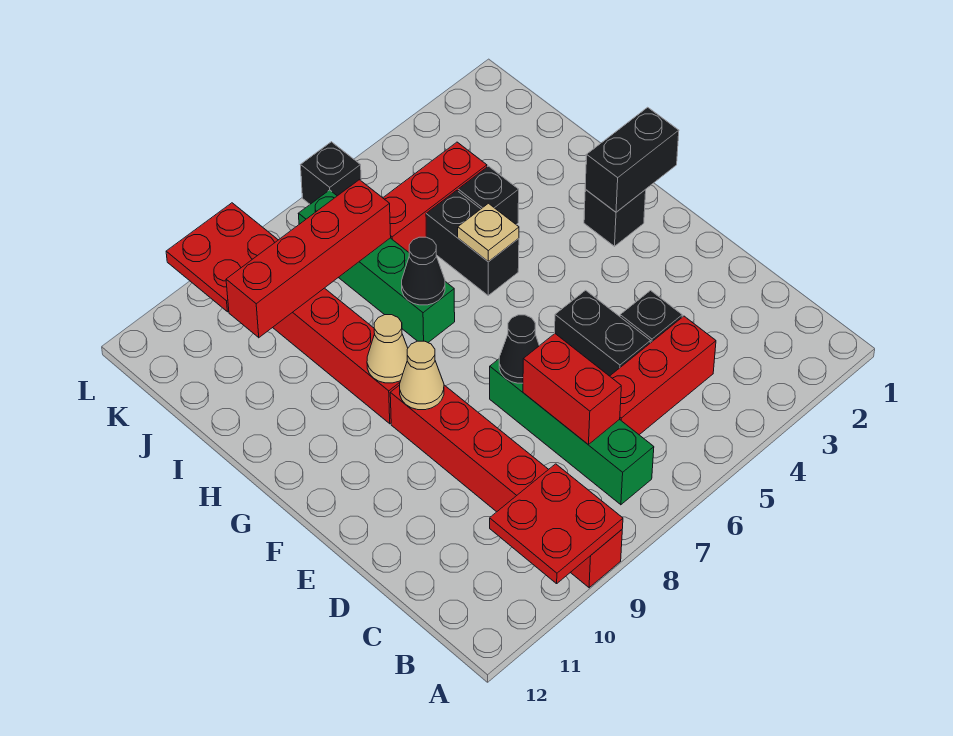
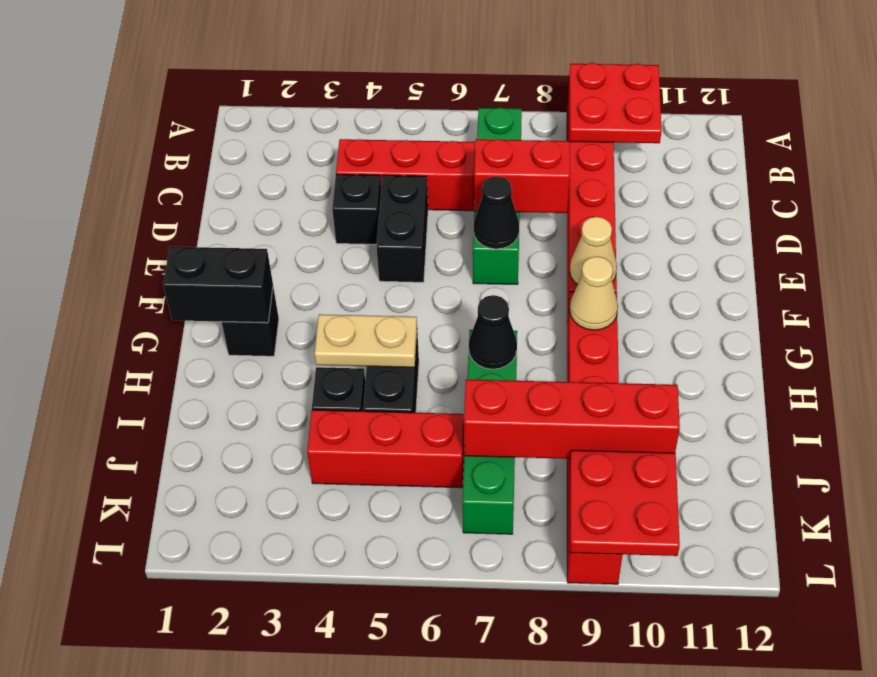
red 1x2 brick [523,334,621,445] -> red 1x2 brick turned to [474,139,570,213]
tan 1x1 plate [458,203,519,262] -> tan 1x2 plate [315,314,417,367]
black 1x1 brick [301,142,361,204] -> none

